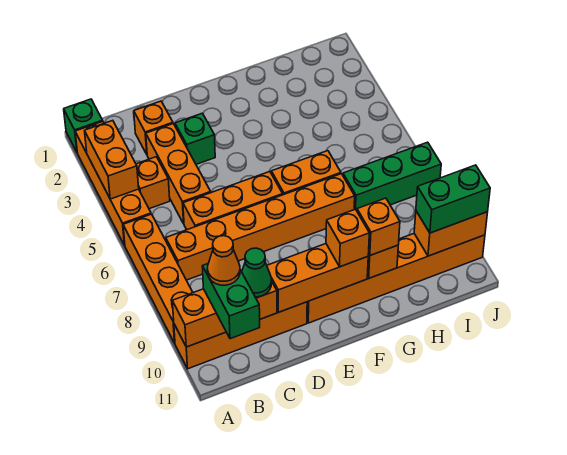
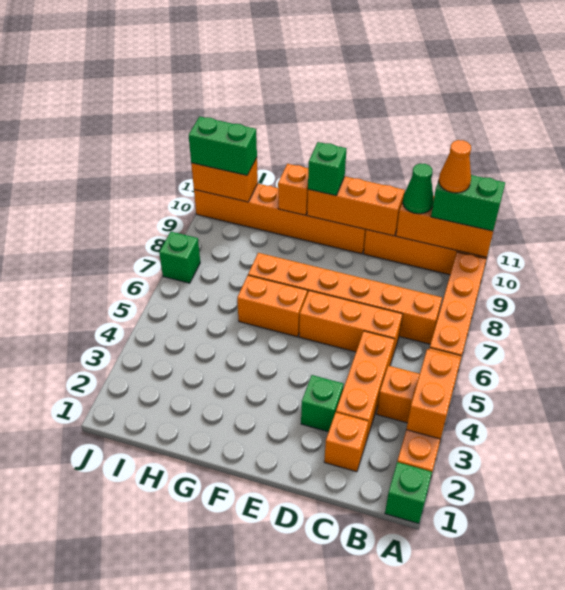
green 1x2 brick [202,264,260,339] -> green 1x2 brick turned to [431,175,505,231]
orange 1x1 brick [326,209,369,267] -> green 1x1 brick [308,142,347,195]
orange 1x1 brick [357,198,400,255] -> none
green 1x3 brick [343,142,441,211] -> green 1x1 brick [159,232,200,283]

